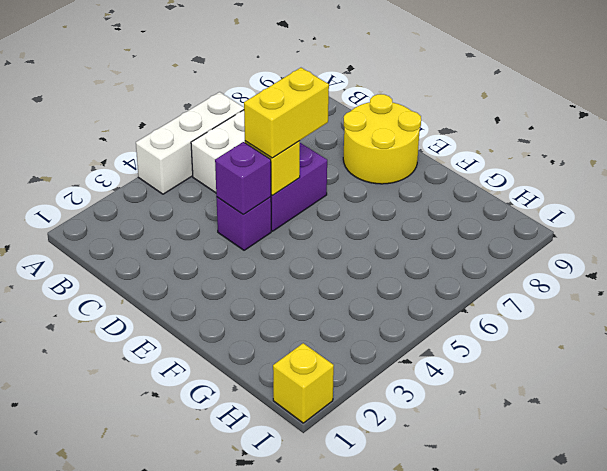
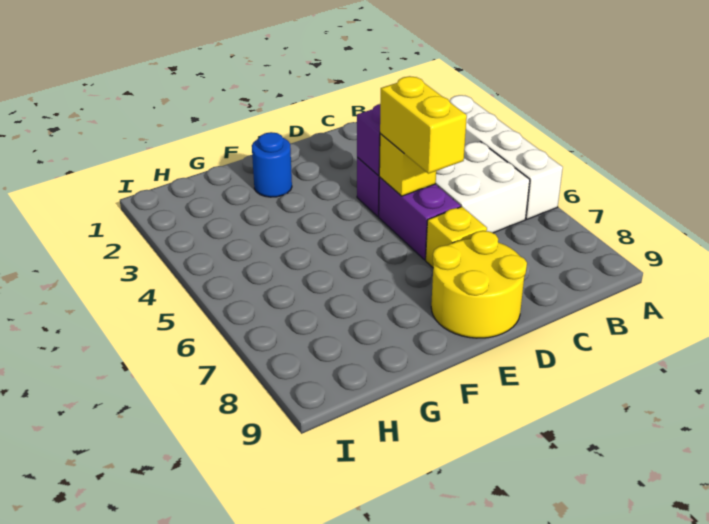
white 1x3 brick [136,92,244,194] -> white 1x4 brick [450,95,563,219]
none -> blue 1x1 round brick [252,132,292,197]
yellow 1x1 brick [273,343,334,423] -> yellow 1x1 brick moved to [426,207,487,267]

